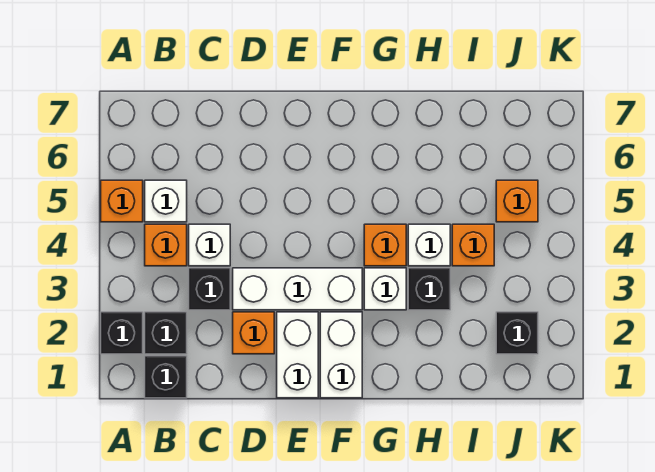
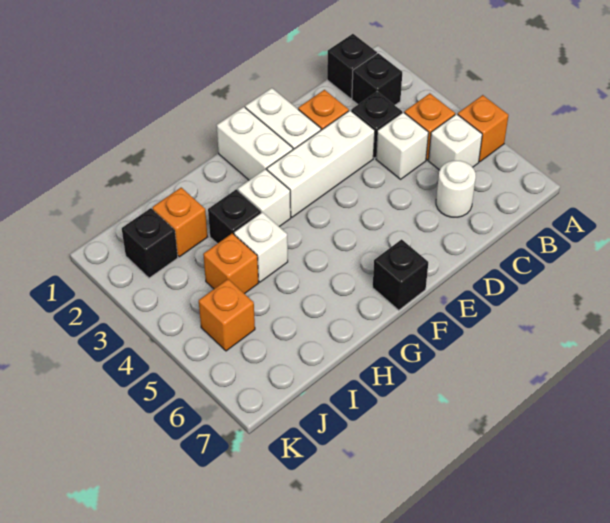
black 1x1 brick [101,312,143,354] -> black 1x1 brick moved to [373,239,428,310]
none -> white 1x1 round brick [436,161,476,217]
orange 1x1 brick [364,224,406,266] -> orange 1x1 brick moved to [152,188,208,257]

